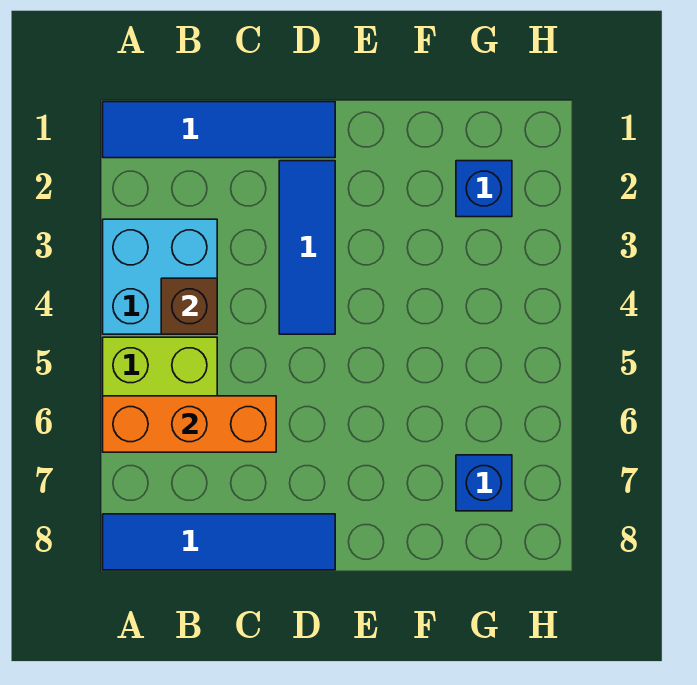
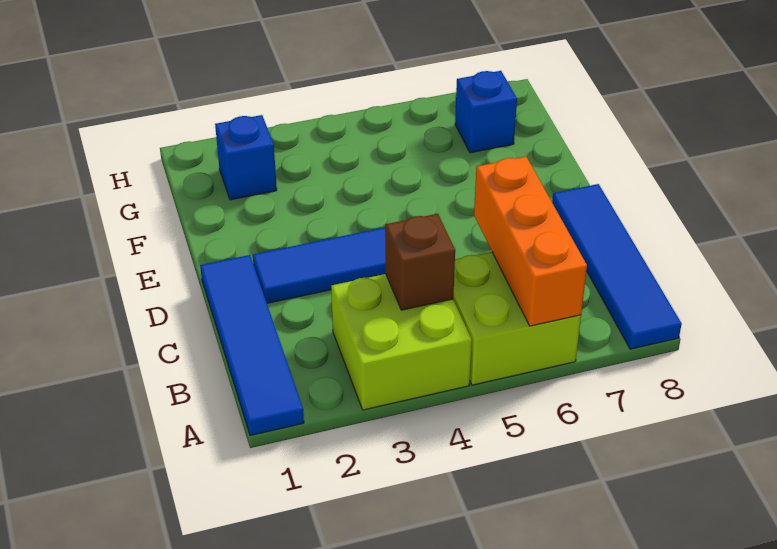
cyan 2x2 brick [103,219,217,334] -> lime 2x2 brick [331,274,472,410]

